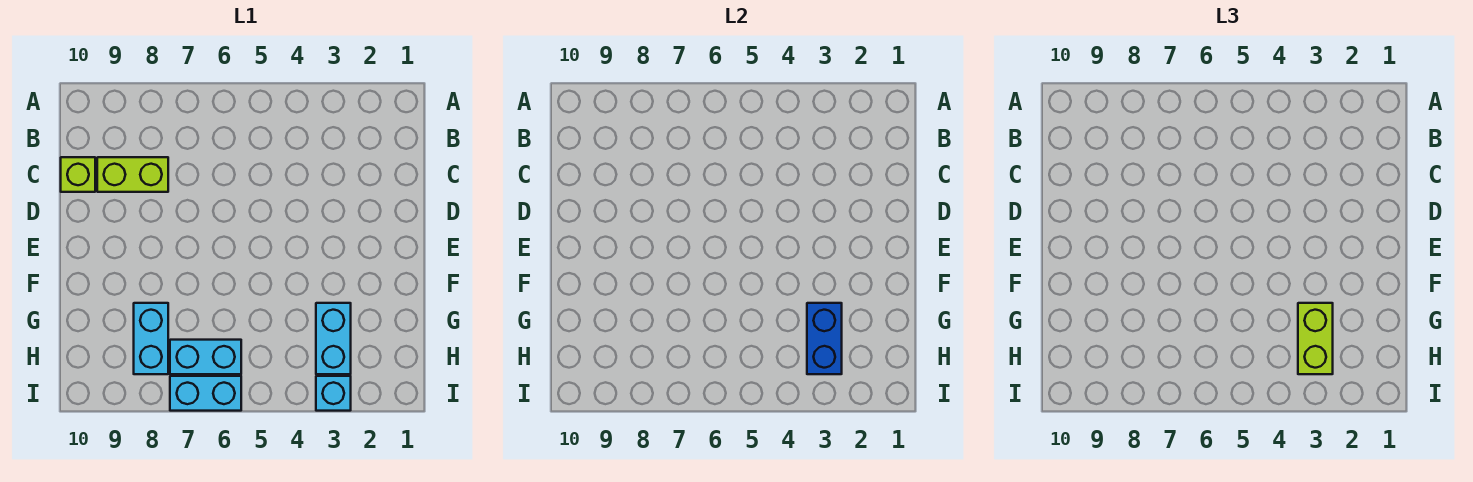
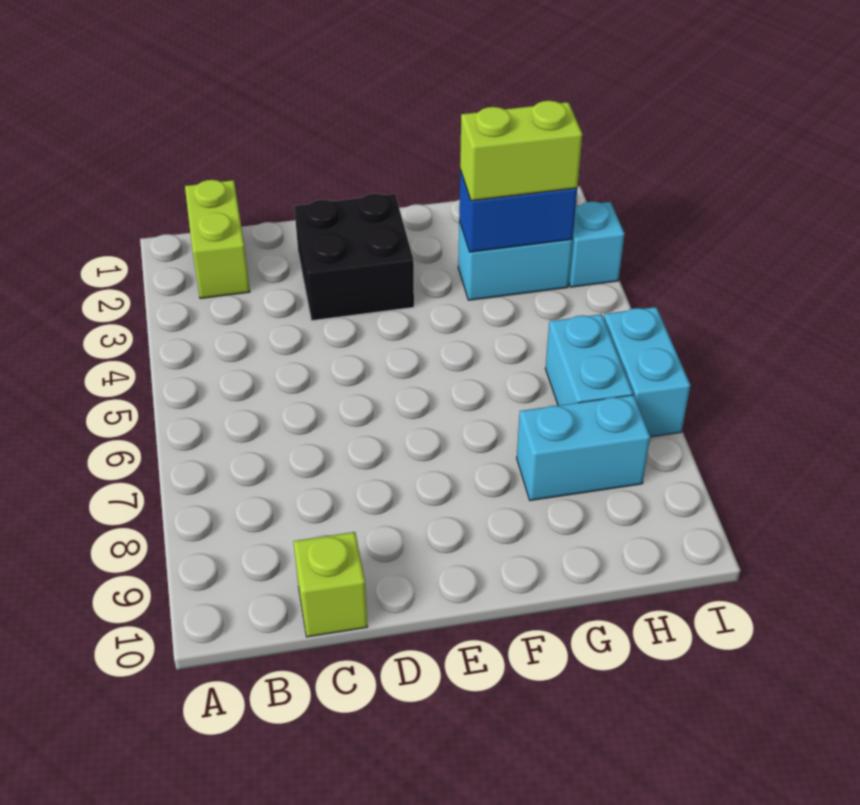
lime 1x2 brick [97,157,168,192] -> lime 1x2 brick moved to [185,180,250,299]
none -> black 2x2 brick [294,194,414,321]

